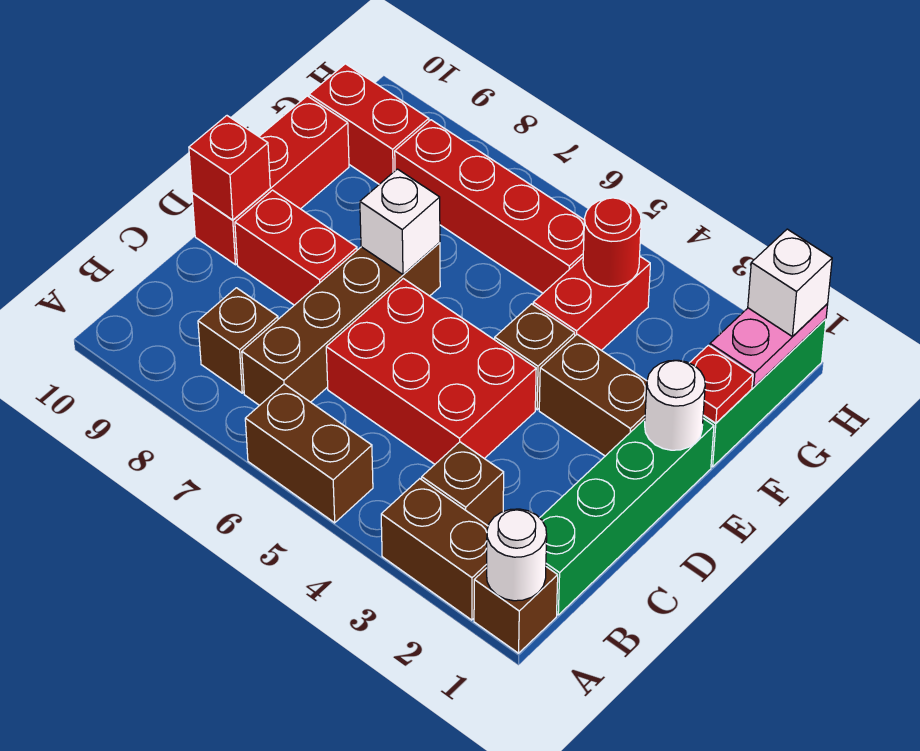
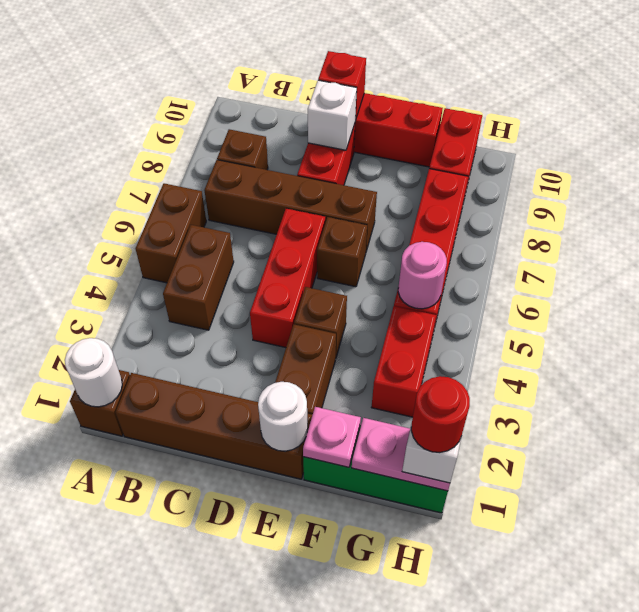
brown 1x2 brick [381,479,488,620] -> brown 1x2 brick moved to [163,225,234,330]
green 1x4 brick [540,419,714,615] -> brown 1x4 brick [116,373,312,479]
brown 1x1 brick [422,442,504,526] -> brown 1x1 brick moved to [317,217,367,287]
red 2x3 brick [326,279,536,464] -> red 1x3 brick [250,208,325,348]
white 1x1 brick [360,169,440,274] -> white 1x1 brick moved to [308,80,357,150]
red 1x1 plate [690,345,753,423] -> pink 1x1 plate [303,407,361,467]
red 1x2 brick [533,257,650,350] -> red 1x2 brick turned to [371,306,436,417]
red 1x1 round brick [583,198,641,287] -> red 1x1 round brick moved to [411,376,470,452]
none -> pink 1x1 round brick [398,242,447,309]

